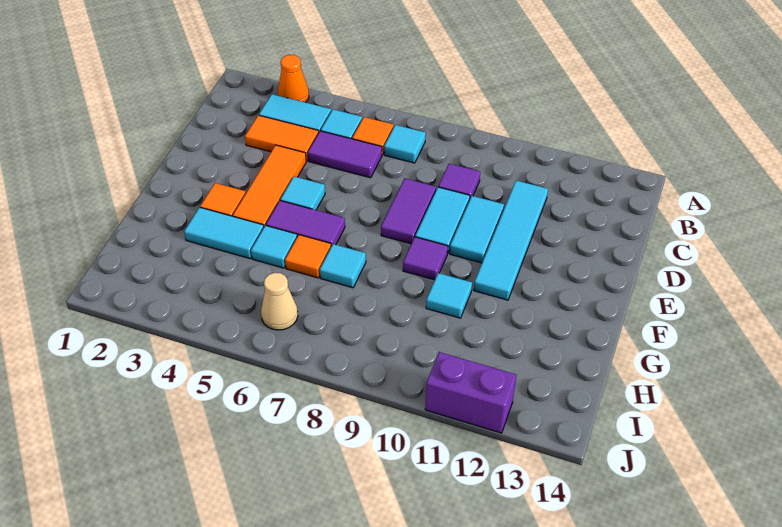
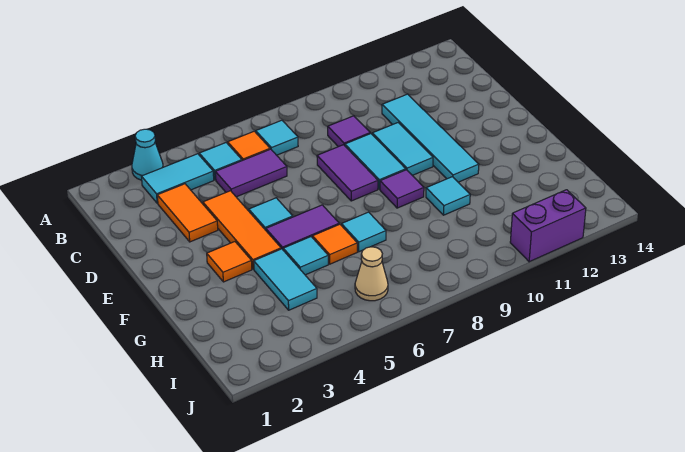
orange 1x1 cone [278,55,309,103] -> cyan 1x1 cone [132,129,163,180]
orange 1x2 tile [245,115,319,161] -> orange 1x2 tile turned to [157,184,218,242]
cyan 1x2 tile [184,207,264,259] -> cyan 1x2 tile turned to [254,249,317,310]

